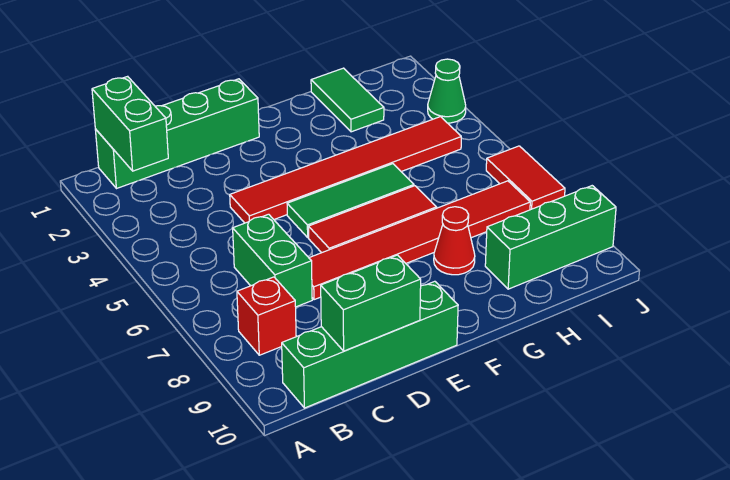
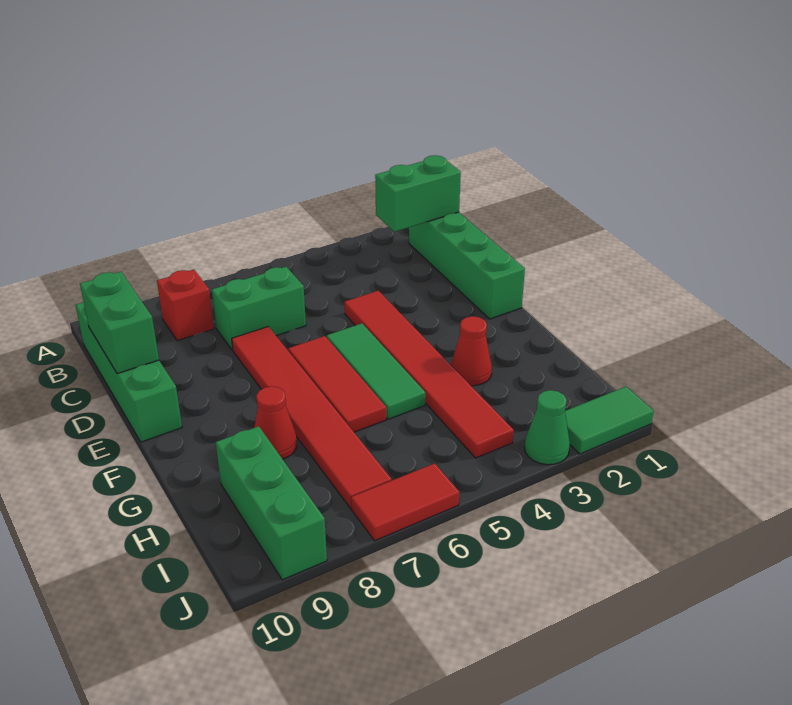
none -> red 1x1 cone [451,316,492,386]
green 1x2 tile [311,68,384,132] -> green 1x2 tile moved to [565,387,654,454]

